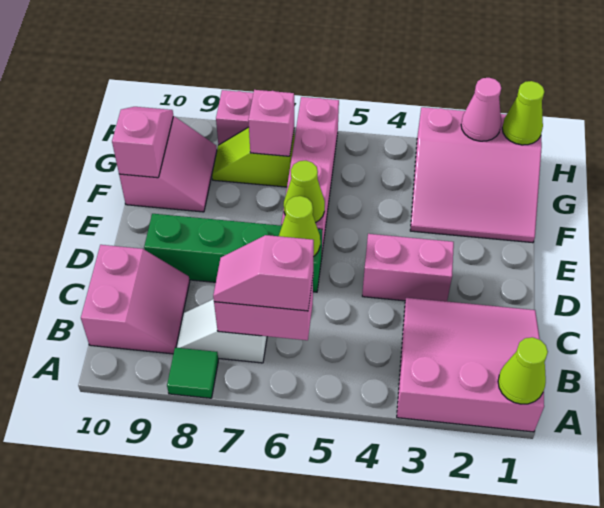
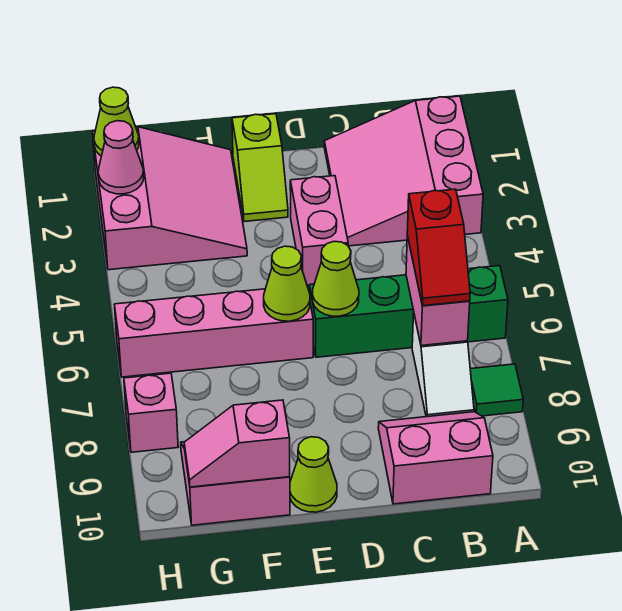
lime 1x1 cone [498,337,548,404] -> lime 1x1 cone moved to [290,437,337,512]
pink 1x2 slope [213,235,314,311] -> red 1x2 slope [407,189,470,306]
green 1x4 brick [144,214,322,292] -> green 1x4 brick turned to [309,266,508,357]
lime 1x2 slope [212,127,295,187] -> lime 1x2 slope moved to [232,114,288,222]
pink 1x1 brick [248,90,294,156] -> none

